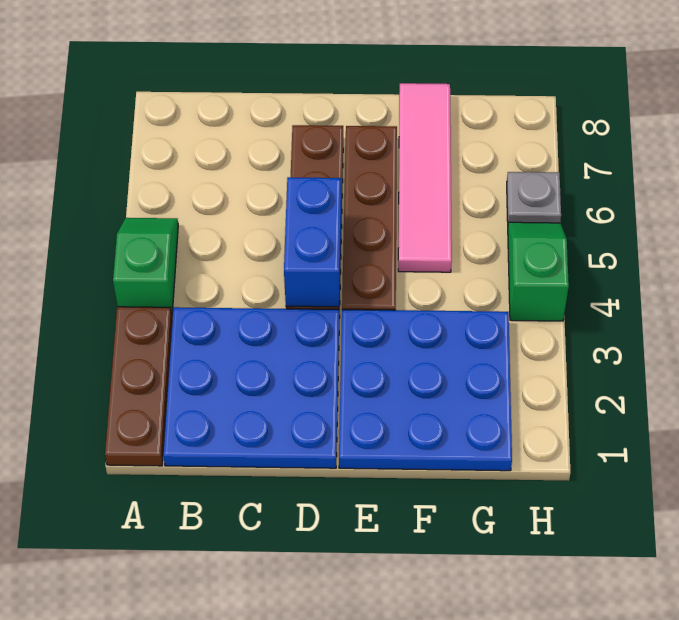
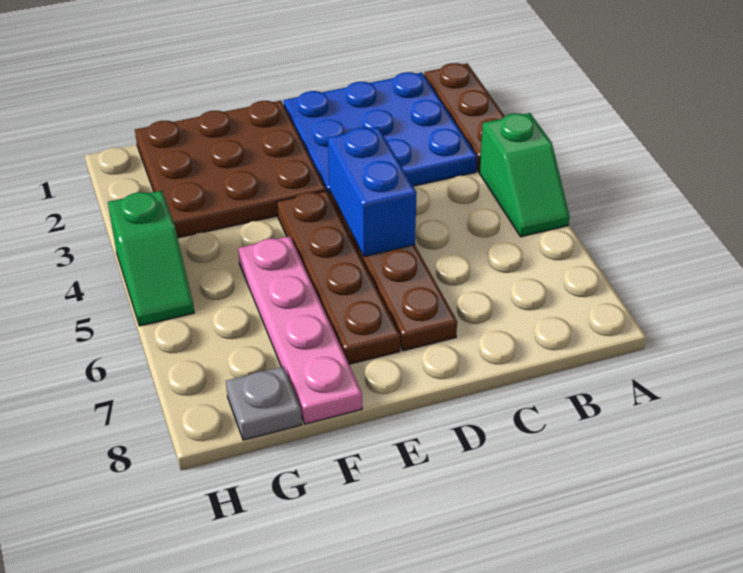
blue 3x3 plate [339,310,512,471] -> brown 3x3 plate [135,101,326,238]
pink 1x4 tile [398,83,452,272] -> pink 1x4 plate [238,236,362,424]
grey 1x1 plate [507,172,561,223] -> grey 1x1 plate moved to [226,366,302,440]

